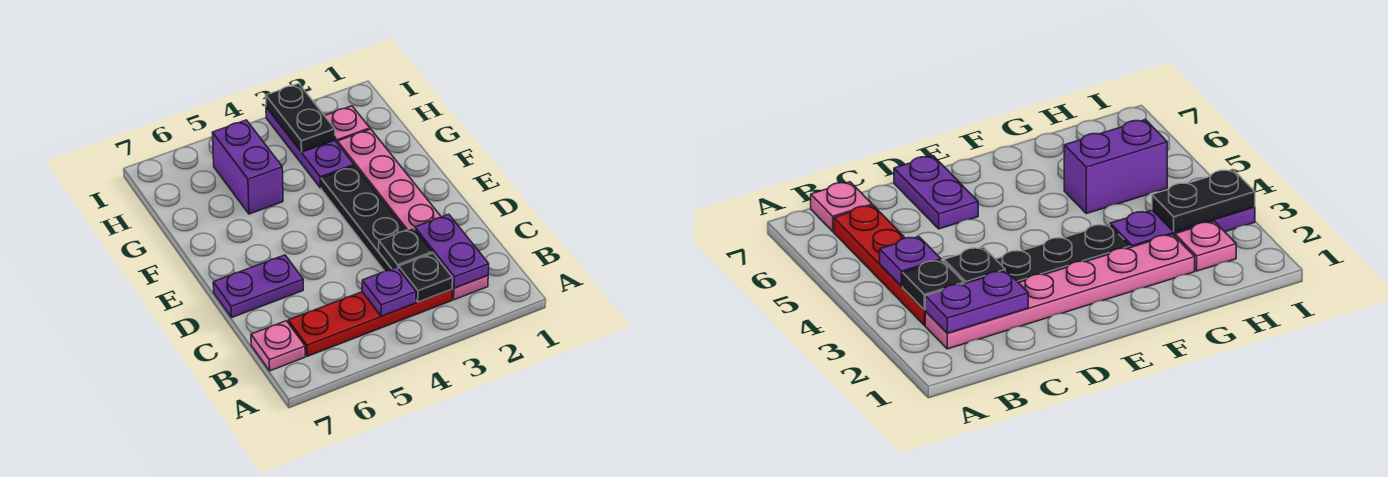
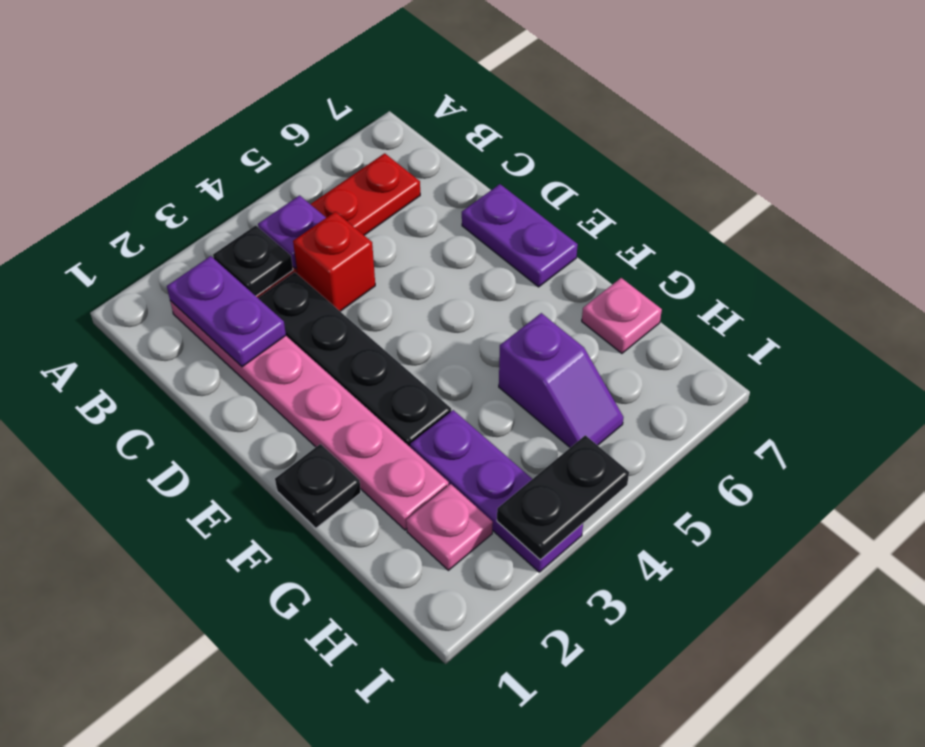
pink 1x1 plate [251,321,305,371] -> pink 1x1 plate moved to [582,278,662,353]
black 1x1 plate [379,228,432,269] -> black 1x1 plate moved to [275,444,361,528]
none -> red 1x1 brick [293,212,375,311]
purple 1x2 plate [213,255,303,318] -> purple 1x2 plate turned to [462,184,578,287]
purple 1x2 brick [212,120,283,214] -> purple 1x2 slope [499,313,623,447]
black 1x2 plate [266,83,335,152] -> black 1x2 plate turned to [497,435,629,560]

